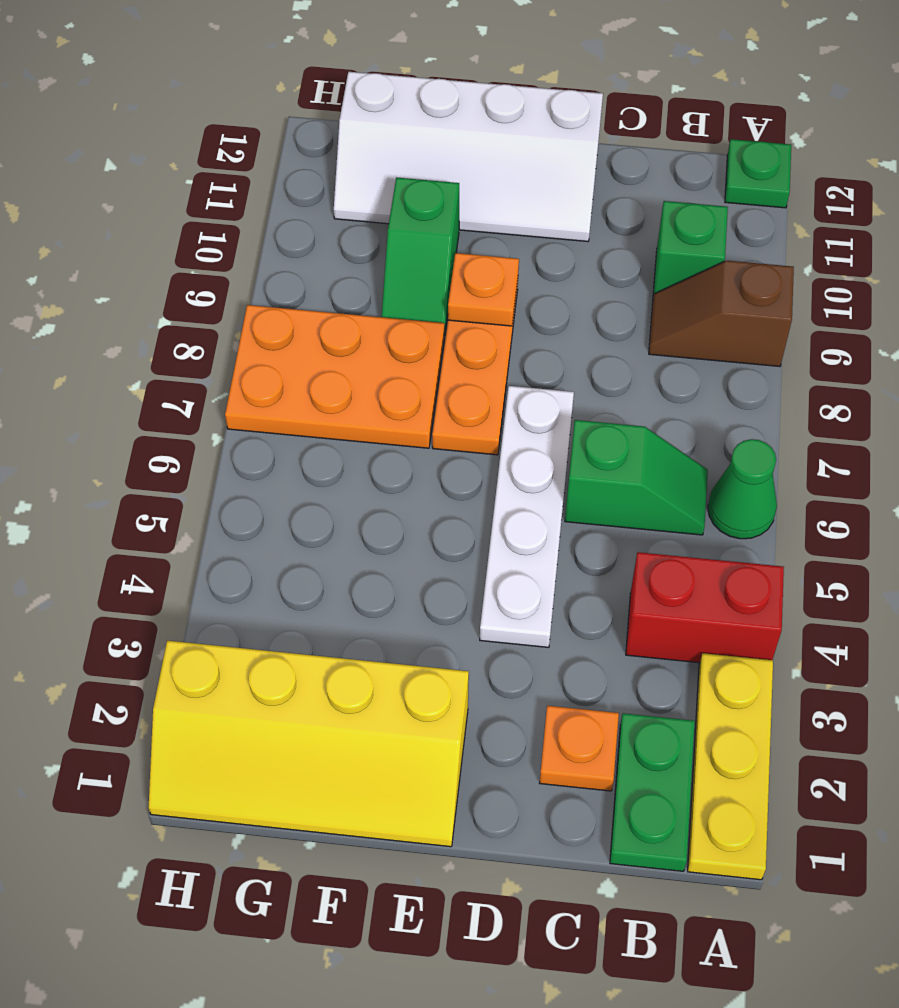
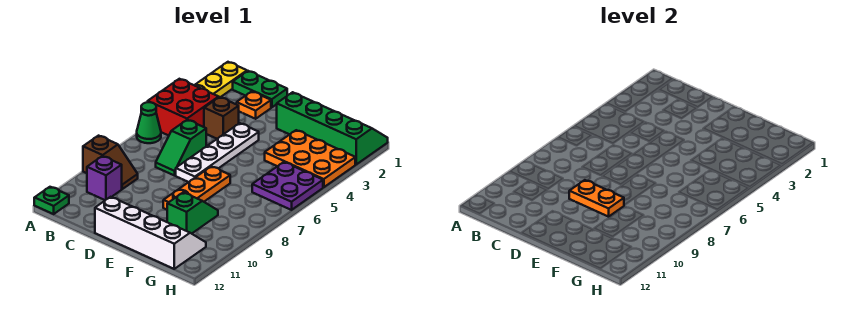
red 1x2 brick [626,552,784,663] -> red 2x2 brick [148,79,219,136]
green 1x2 plate [610,713,695,871] -> green 1x2 plate turned to [233,71,287,108]
green 1x2 slope [565,420,708,535] -> green 1x2 slope turned to [156,120,206,176]
green 1x1 brick [653,201,728,296] -> purple 1x1 brick [87,156,122,200]
none -> brown 1x1 brick [204,97,239,139]
yellow 2x4 slope [149,641,469,847] -> green 2x4 slope [277,92,388,164]
orange 1x1 plate [448,253,519,326] -> orange 1x2 plate [569,180,624,217]
orange 2x3 plate [225,305,444,448] -> orange 2x3 plate moved to [265,130,355,187]
none -> purple 2x2 plate [252,162,323,210]

